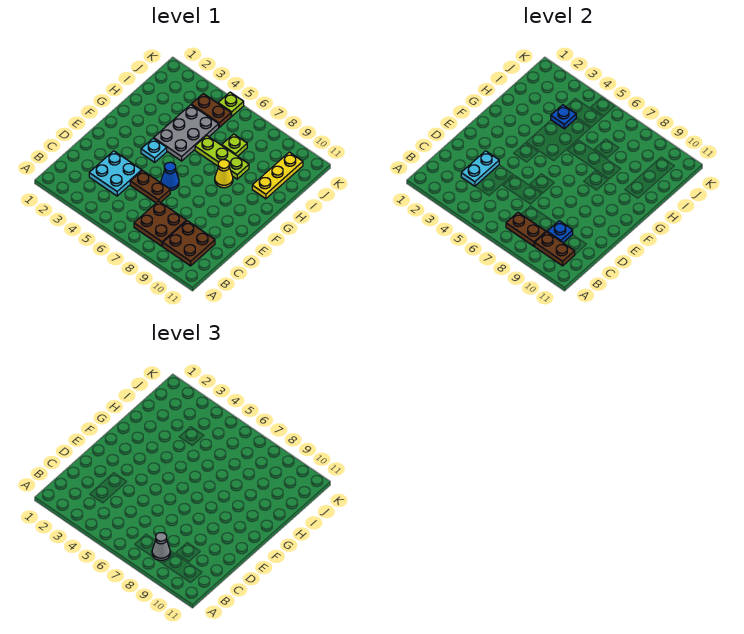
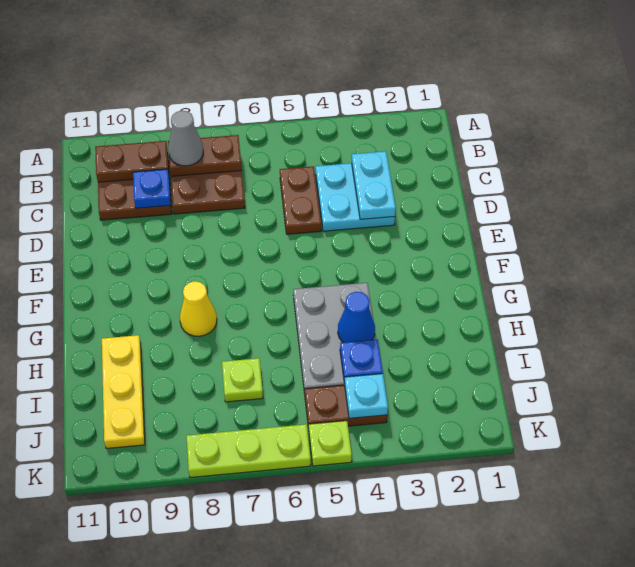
brown 1x2 plate [130,170,170,203] -> brown 1x2 plate turned to [280,166,321,234]
blue 1x1 cone [161,162,179,190] -> blue 1x1 cone moved to [338,292,375,342]
cyan 1x1 plate [141,138,167,162] -> cyan 1x1 plate moved to [345,374,388,418]
lime 1x3 plate [195,136,249,179] -> lime 1x3 plate moved to [186,424,311,478]

